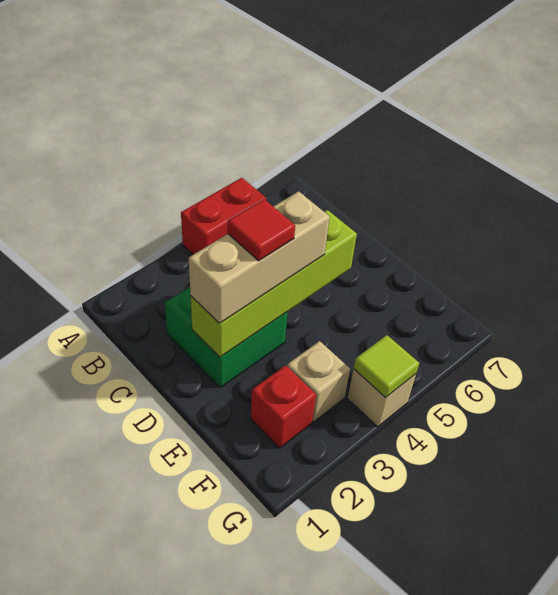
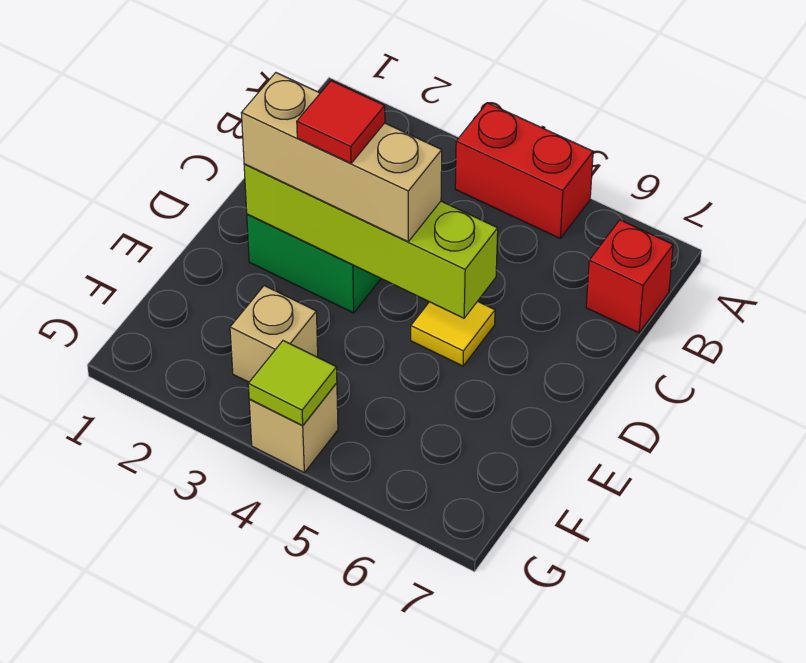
none -> yellow 1x1 tile [411,301,495,366]
red 1x1 brick [251,365,316,448] -> red 1x1 brick moved to [586,220,673,333]

